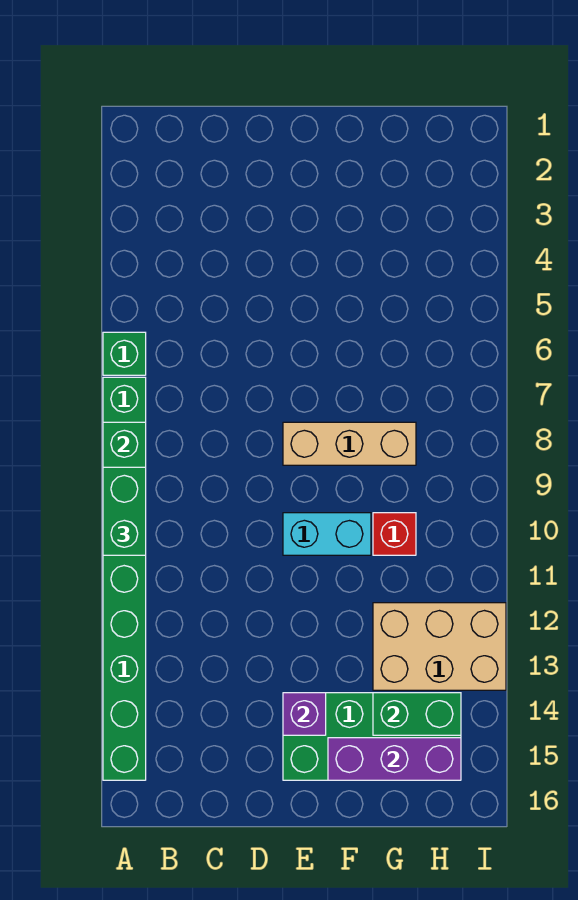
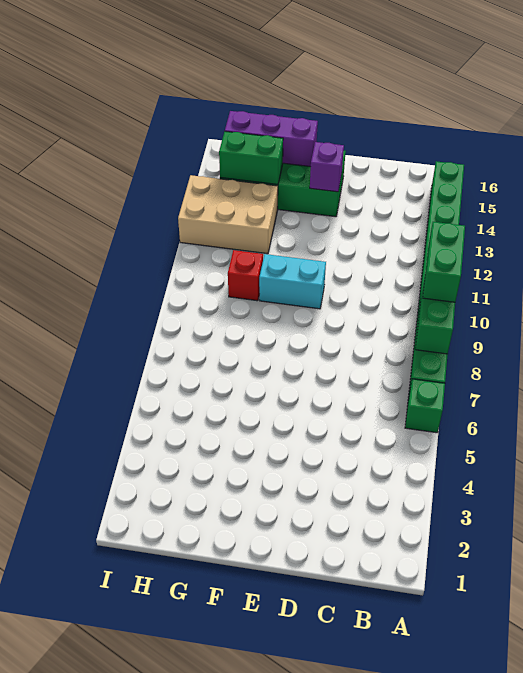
tan 1x3 brick [283,422,416,465] -> none

